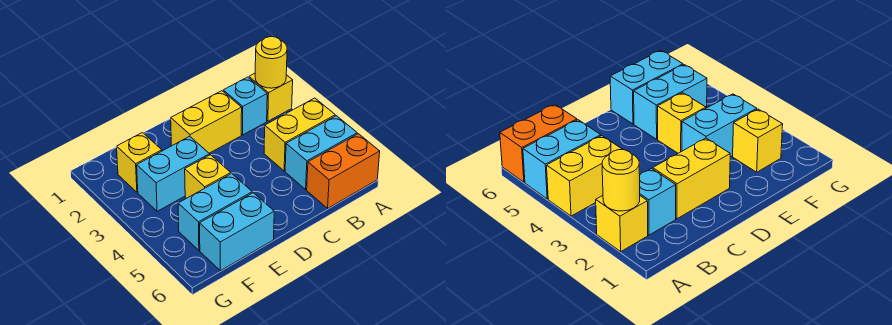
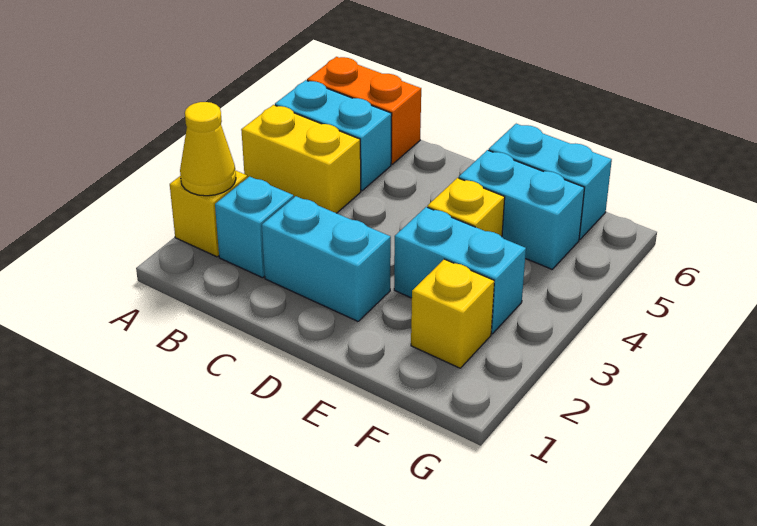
yellow 1x1 round brick [255,37,287,88] -> yellow 1x1 cone [180,102,236,196]
yellow 1x2 brick [171,91,242,153] -> cyan 1x2 brick [262,196,391,321]

